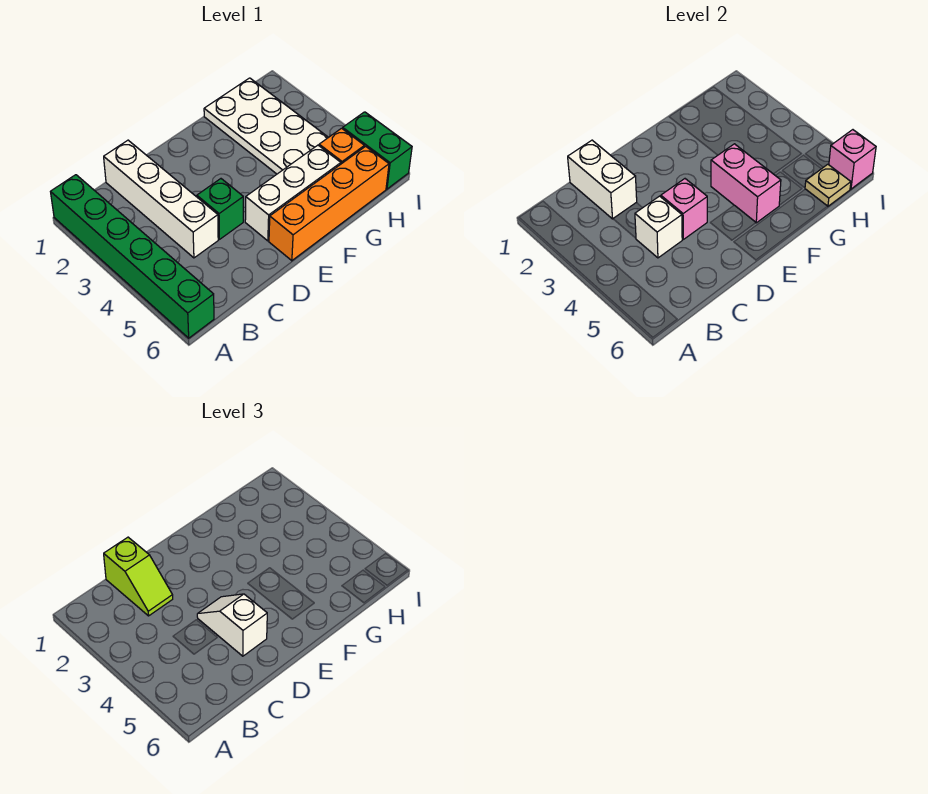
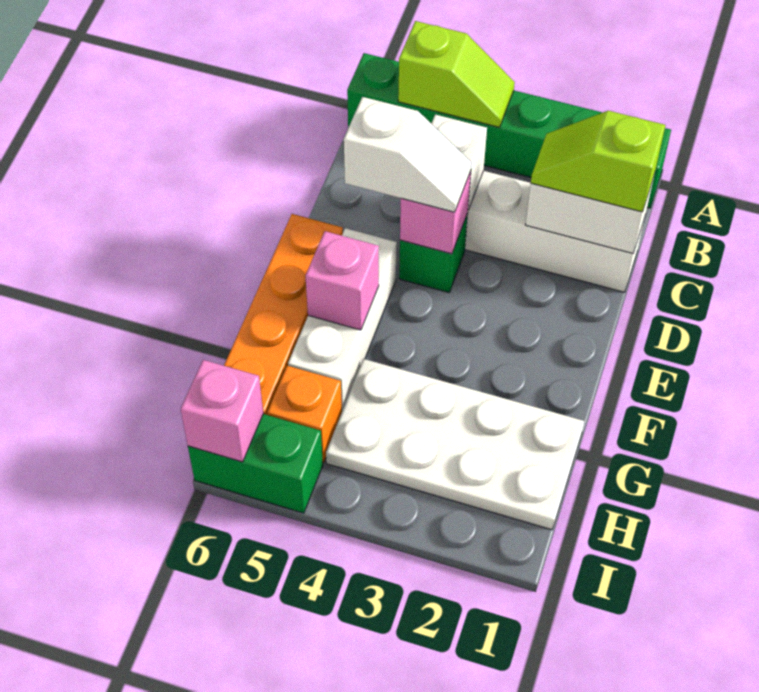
none -> lime 1x2 slope [398,21,515,127]
pink 1x2 brick [711,144,781,223] -> pink 1x1 brick [305,231,379,330]
tan 1x1 plate [805,164,851,206] -> none

